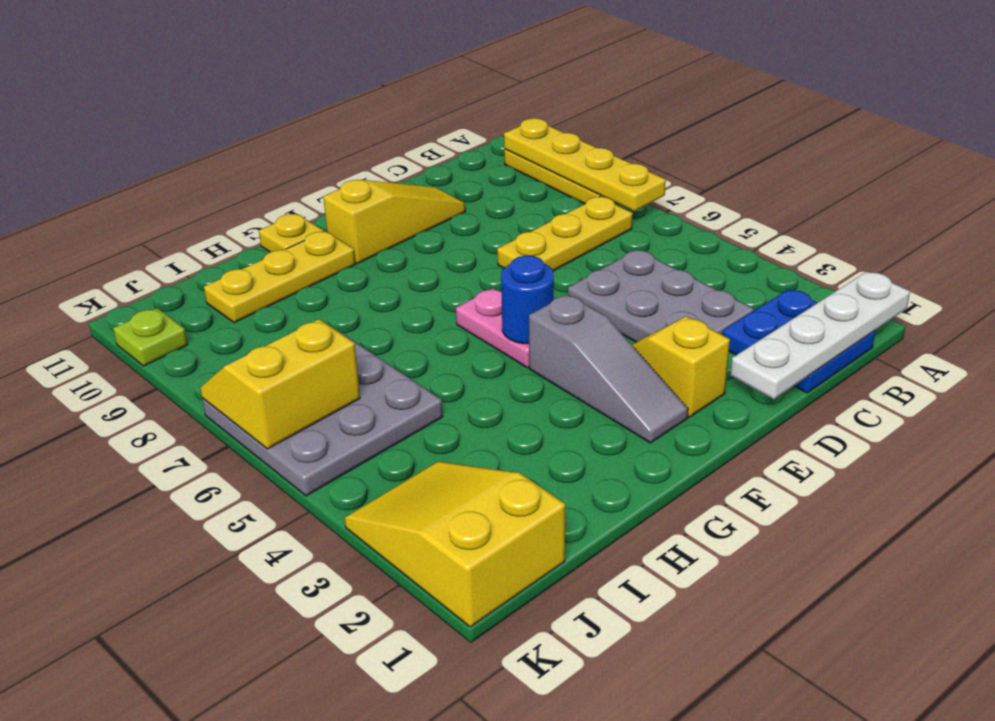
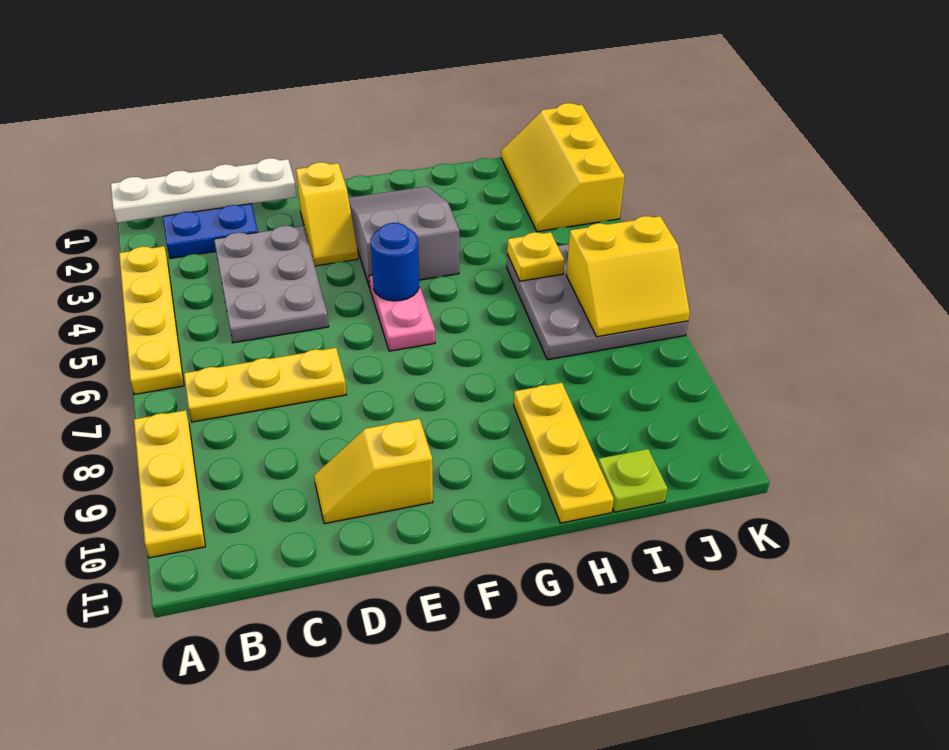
yellow 1x4 plate [504,118,666,211] -> yellow 1x4 plate moved to [119,246,184,395]
yellow 1x3 slope [323,180,465,264] -> yellow 1x2 slope [314,419,433,524]
grey 1x3 slope [529,294,688,443] -> grey 2x3 slope [349,186,459,288]
yellow 1x3 plate [204,231,355,323] -> yellow 1x3 plate turned to [514,383,614,523]
yellow 1x1 plate [259,214,324,252] -> yellow 1x1 plate moved to [507,232,565,281]
yellow 2x3 slope [345,461,565,627] -> yellow 2x3 slope turned to [501,103,625,232]
lime 1x1 plate [113,308,188,366] -> lime 1x1 plate moved to [598,449,668,512]

